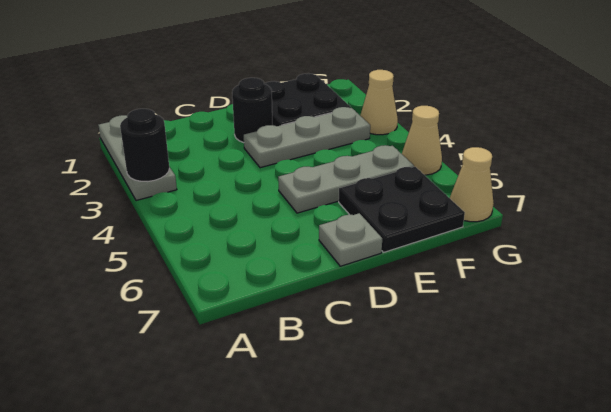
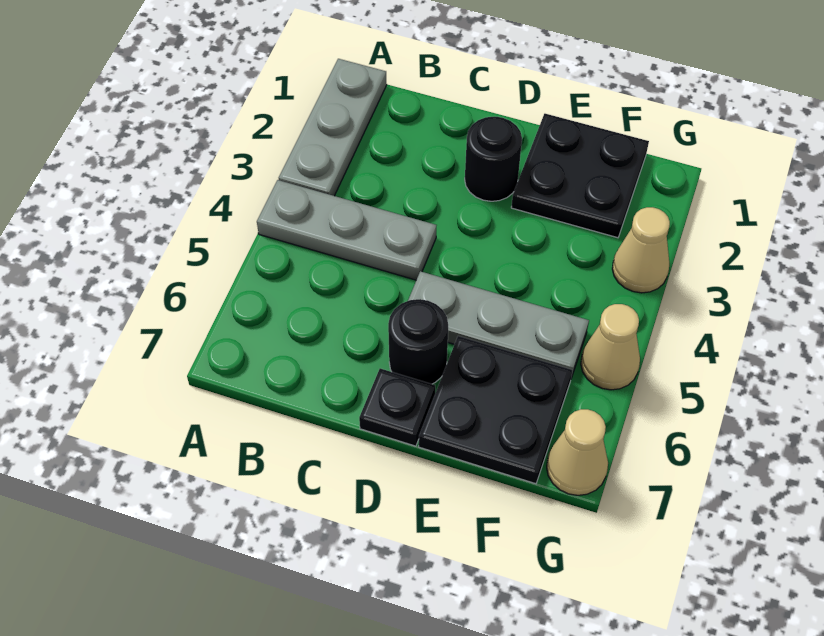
black 1x1 round brick [120,109,169,182] -> black 1x1 round brick moved to [388,299,448,384]
grey 1x3 plate [244,107,370,168] -> grey 1x3 plate moved to [257,180,436,280]
grey 1x1 plate [319,213,382,266] -> black 1x1 plate [359,368,435,446]

